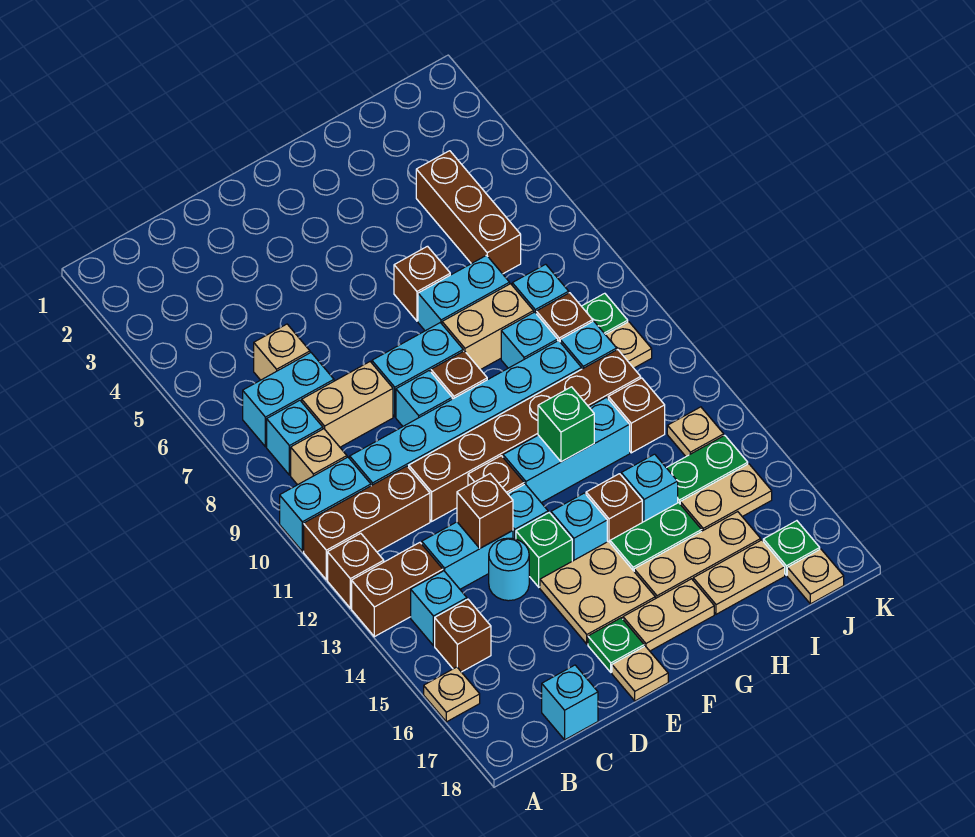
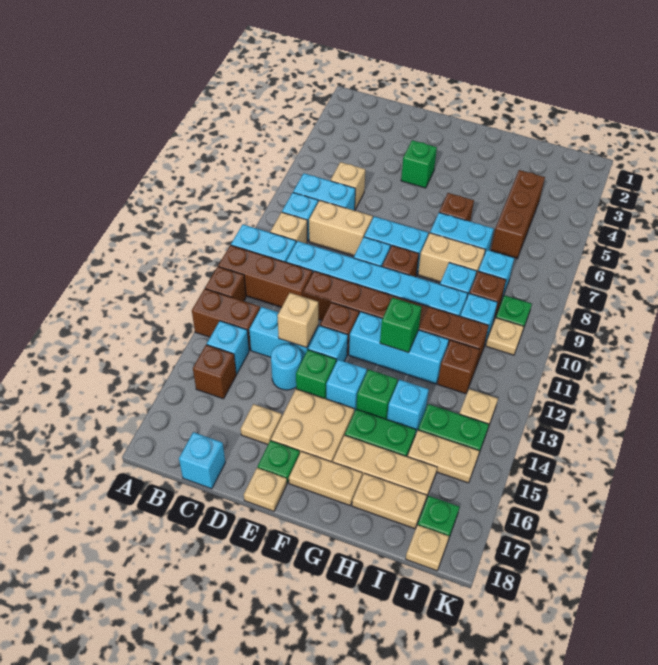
tan 1x1 plate [424,667,480,722] -> tan 1x1 plate moved to [241,404,282,444]
brown 1x1 brick [457,474,513,548] -> tan 1x1 brick [277,293,318,348]
none -> green 1x1 brick [401,140,437,188]
brown 1x1 brick [586,474,642,543] -> green 1x1 brick [356,369,397,419]

